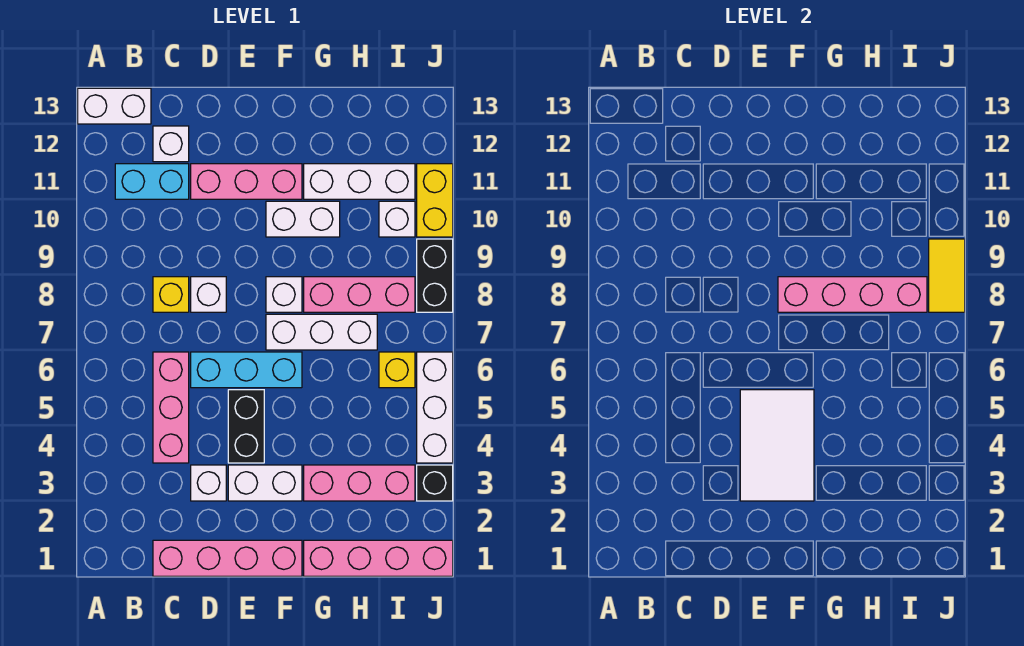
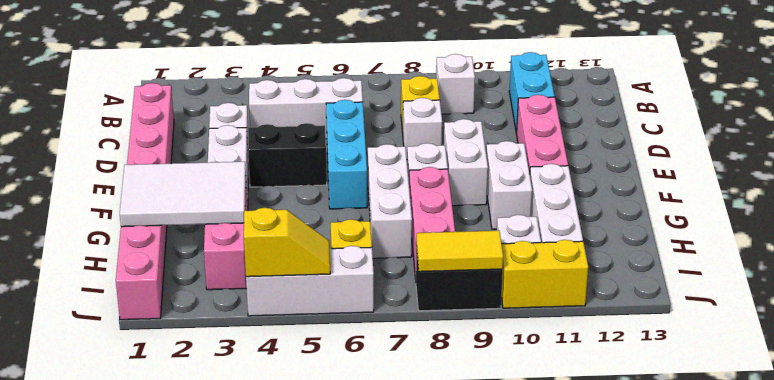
white 1x2 brick [78,88,151,124] -> white 1x2 brick moved to [444,119,488,206]
pink 1x3 brick [153,352,189,463] -> white 1x3 brick [249,78,363,139]
white 1x1 brick [153,126,189,162] -> white 1x1 brick moved to [436,54,475,114]
white 2x3 tile [740,390,814,501] -> white 2x3 tile moved to [120,162,246,227]
pink 1x4 brick [778,277,927,312] -> none
black 1x1 brick [417,465,453,501] -> none
none -> yellow 1x2 slope [244,208,330,277]

